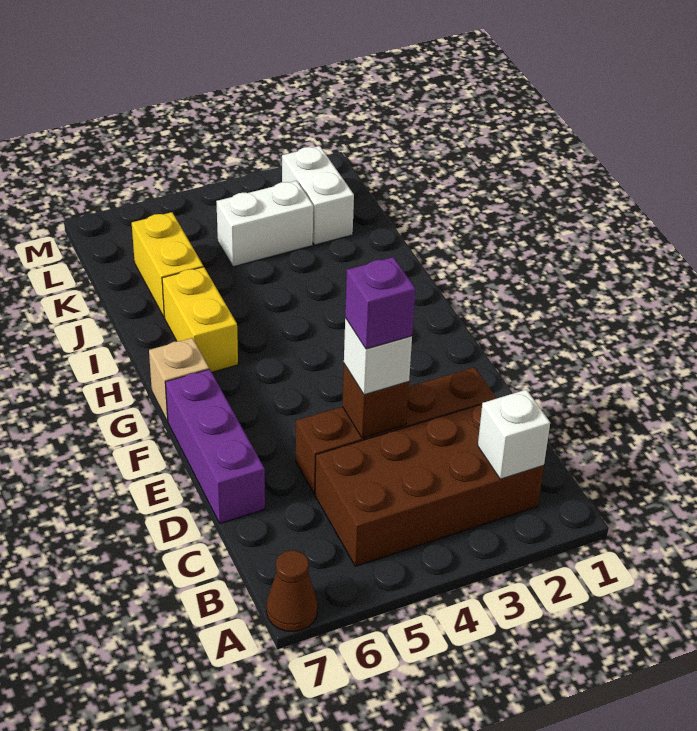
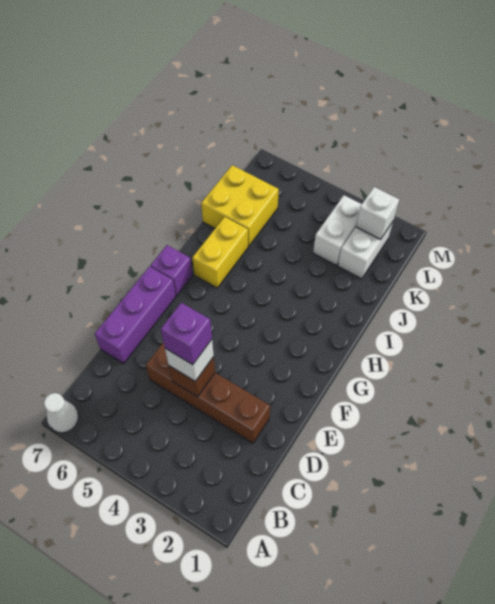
brown 1x1 cone [266,550,318,632] -> white 1x1 cone [44,393,79,433]
brown 2x4 brick [315,404,544,566] -> none
white 1x1 brick [478,390,550,479] -> white 1x1 brick moved to [356,187,399,240]
tan 1x1 brick [149,338,209,421] -> purple 1x1 brick [150,245,192,296]
yellow 1x2 brick [132,212,203,317] -> yellow 2x2 brick [201,165,279,247]
white 1x2 brick [216,181,313,267] -> white 1x2 brick turned to [313,195,362,265]

